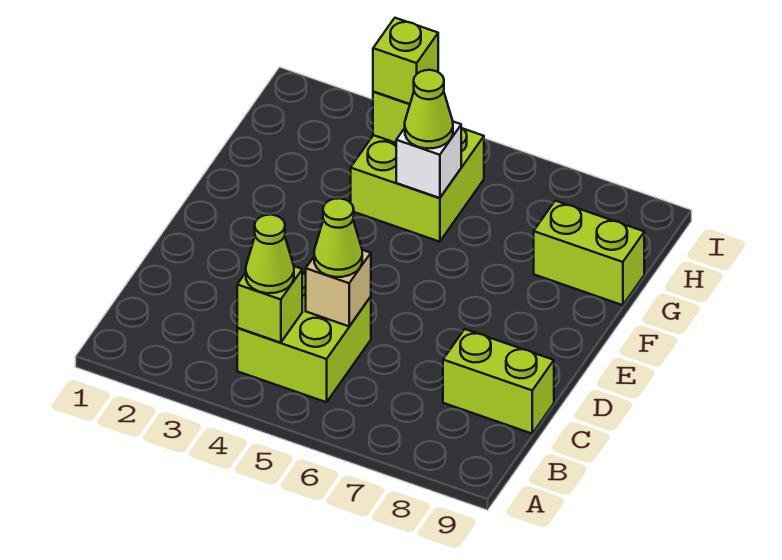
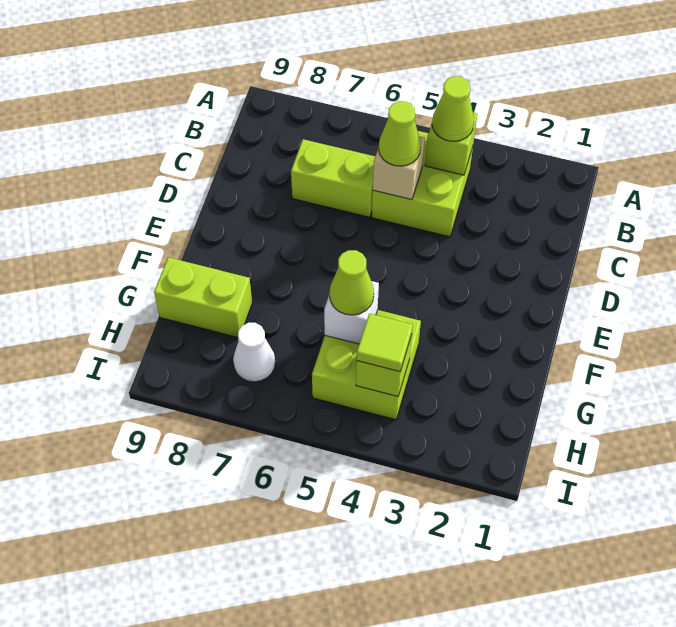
lime 1x2 brick [443,329,554,433] -> lime 1x2 brick moved to [291,139,375,217]
lime 1x1 brick [373,18,438,104] -> lime 1x1 tile [357,314,413,372]
none -> white 1x1 cone [233,323,275,382]

